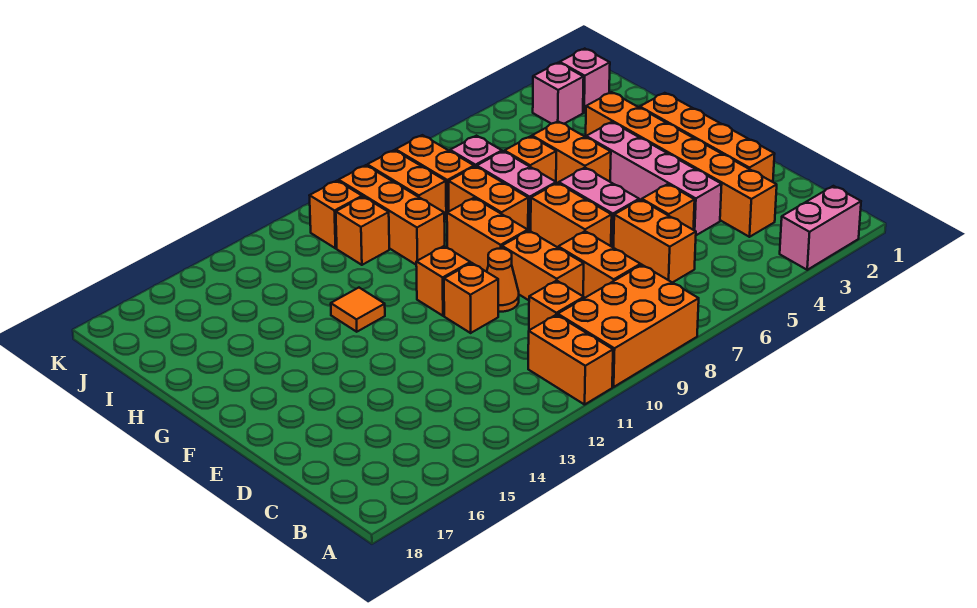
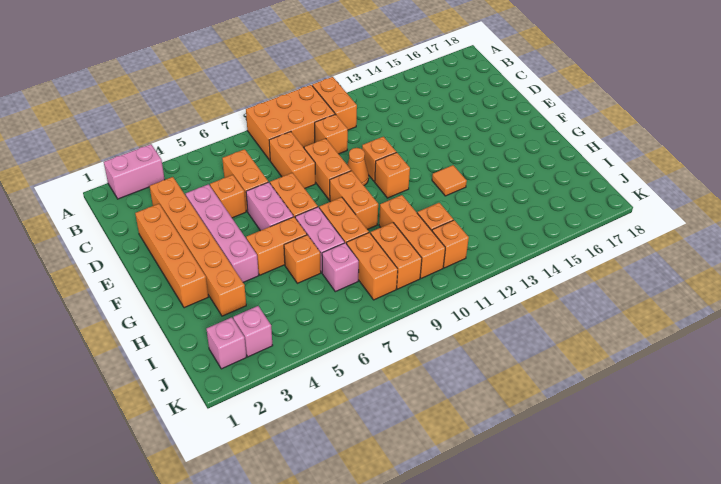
orange 1x2 brick [532,122,611,183] -> orange 1x2 brick turned to [246,217,307,275]

